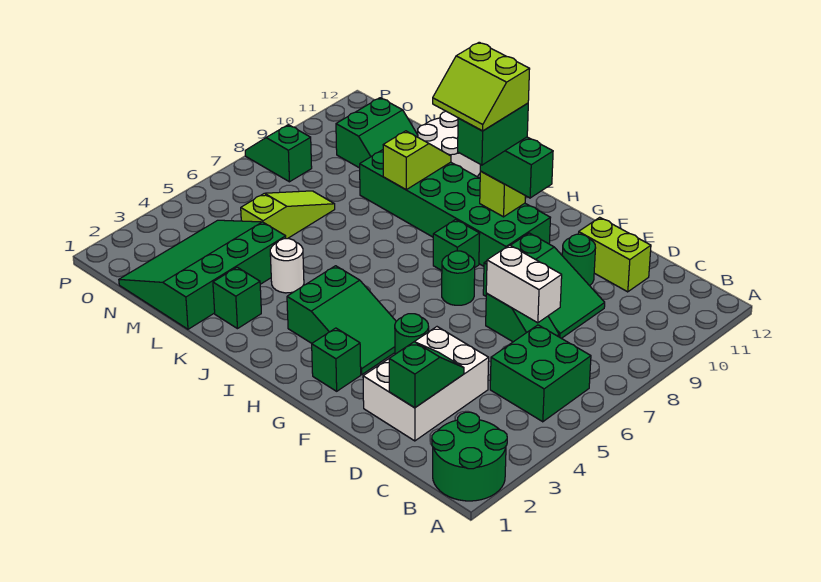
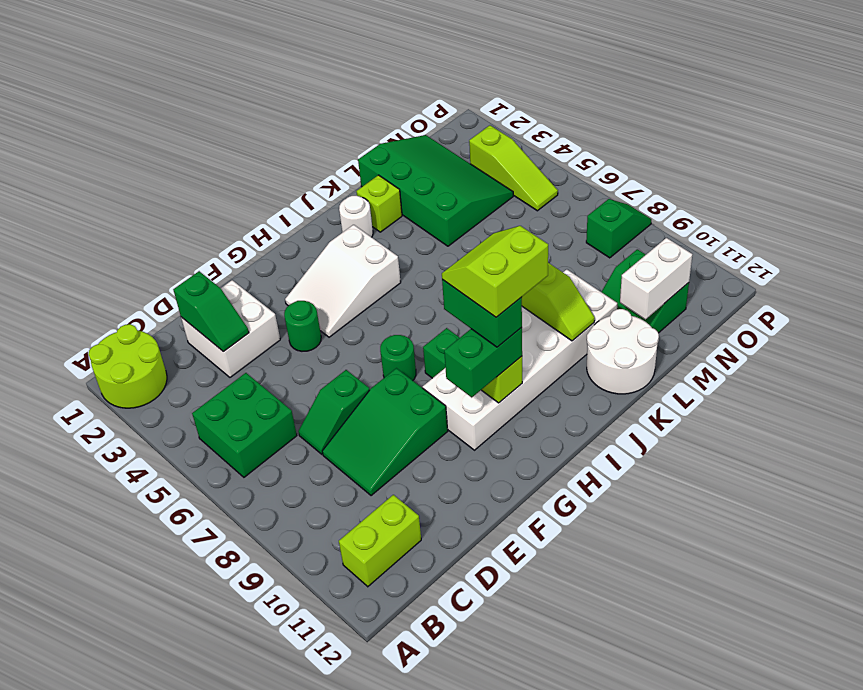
green 2x2 round brick [432,412,507,501] -> lime 2x2 round brick [88,324,167,408]
white 2x3 brick [363,327,489,441] -> white 2x2 brick [181,280,280,377]
white 1x2 brick [486,245,562,323] -> white 1x2 brick moved to [620,238,692,319]
lime 1x2 brick [578,217,651,292] -> lime 1x2 brick moved to [339,495,421,587]
green 1x1 round brick [562,234,596,286] -> none
green 1x1 brick [312,328,361,391] -> none
green 2x3 slope [287,266,396,374] -> white 2x3 slope [285,225,401,337]
green 2x6 brick [360,150,550,266] -> white 2x6 brick [423,269,617,450]
green 1x1 brick [213,267,261,329] -> lime 1x1 brick [356,175,402,232]
white 1x1 round brick [270,239,304,293] -> white 1x1 round brick moved to [339,196,373,237]
lime 1x3 slope [241,191,335,239] -> lime 1x3 slope moved to [469,125,558,211]

